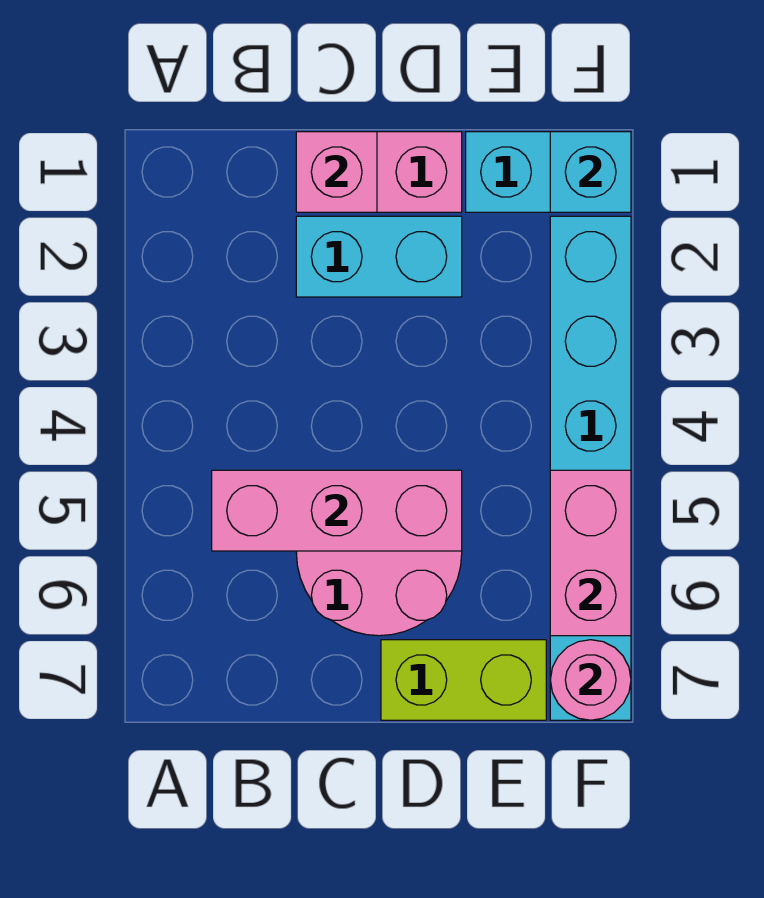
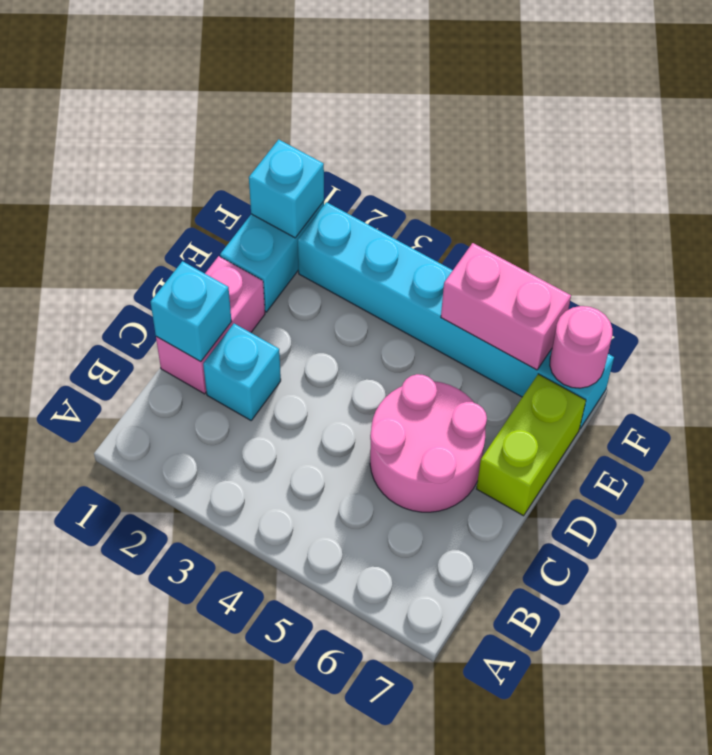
pink 1x3 brick [212,470,462,551] -> none
pink 1x1 brick [296,132,377,212] -> cyan 1x1 brick [151,261,232,362]
cyan 1x2 brick [296,216,462,297] -> cyan 1x1 brick [203,324,281,420]

